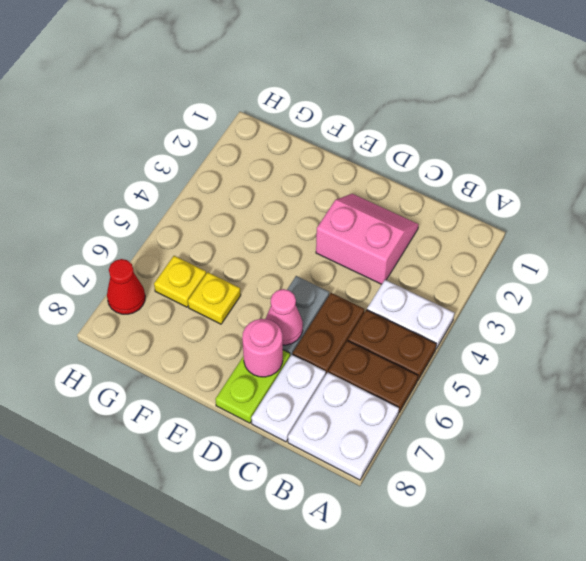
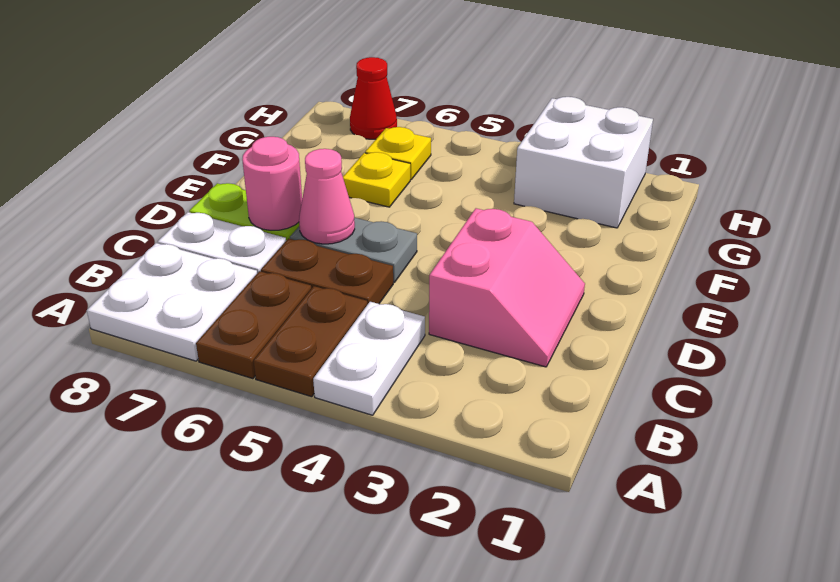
none -> white 2x2 brick [514,97,653,228]

